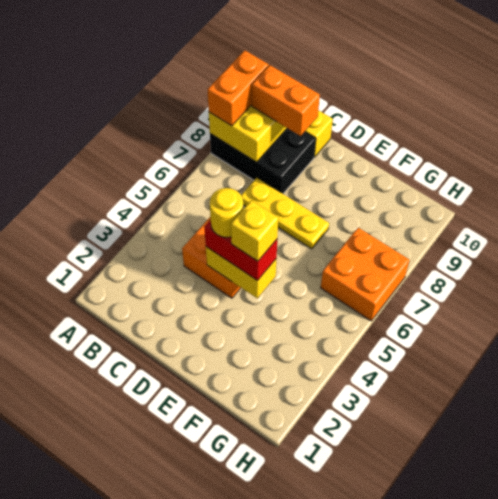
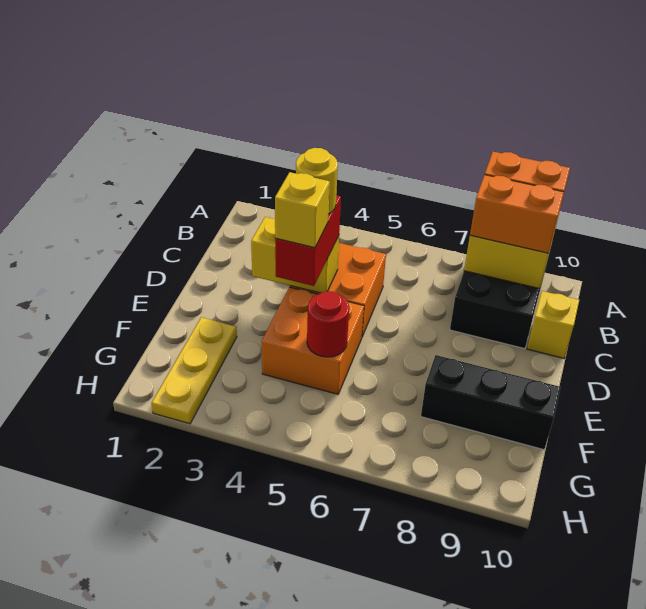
orange 1x2 brick [252,65,320,136] -> orange 1x2 brick turned to [470,175,564,253]
yellow 1x3 plate [241,178,329,249] -> yellow 1x3 plate moved to [152,317,237,424]
yellow 1x2 brick [206,247,276,298] -> yellow 1x2 brick turned to [251,217,339,293]
none -> red 1x1 round brick [307,291,349,357]
none -> black 1x3 brick [421,355,560,450]
orange 2x2 brick [321,228,410,321] -> orange 2x2 brick moved to [262,287,364,394]

